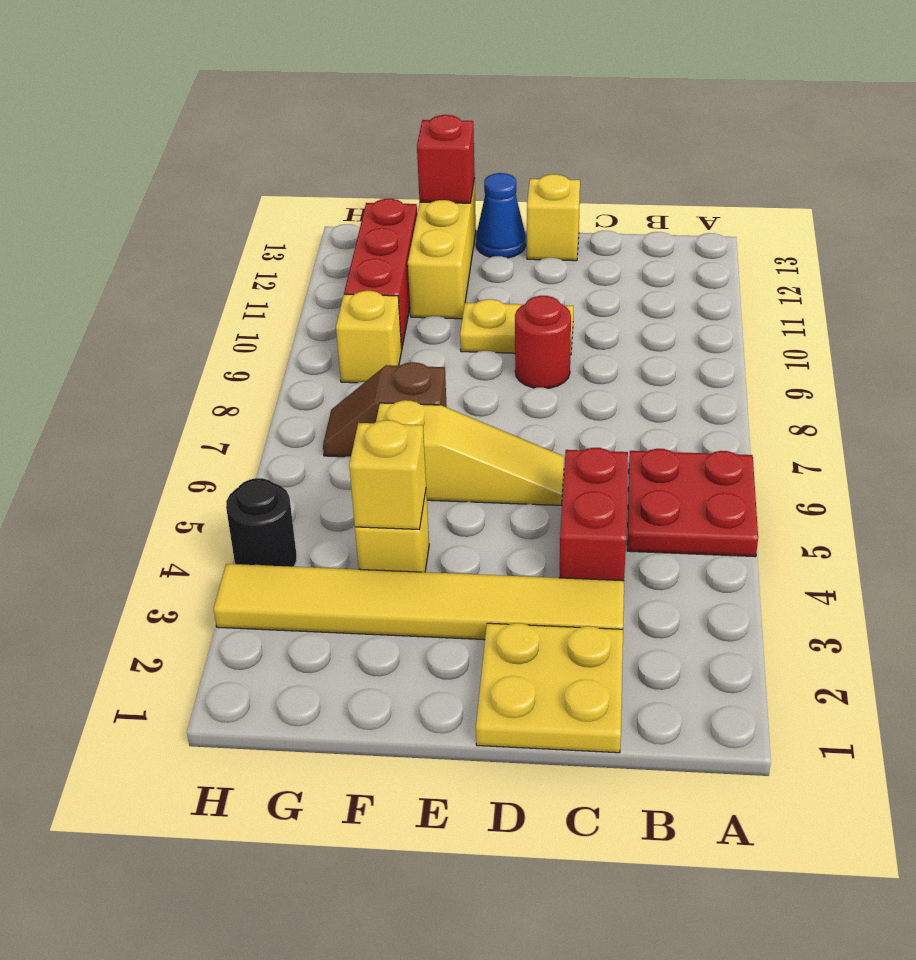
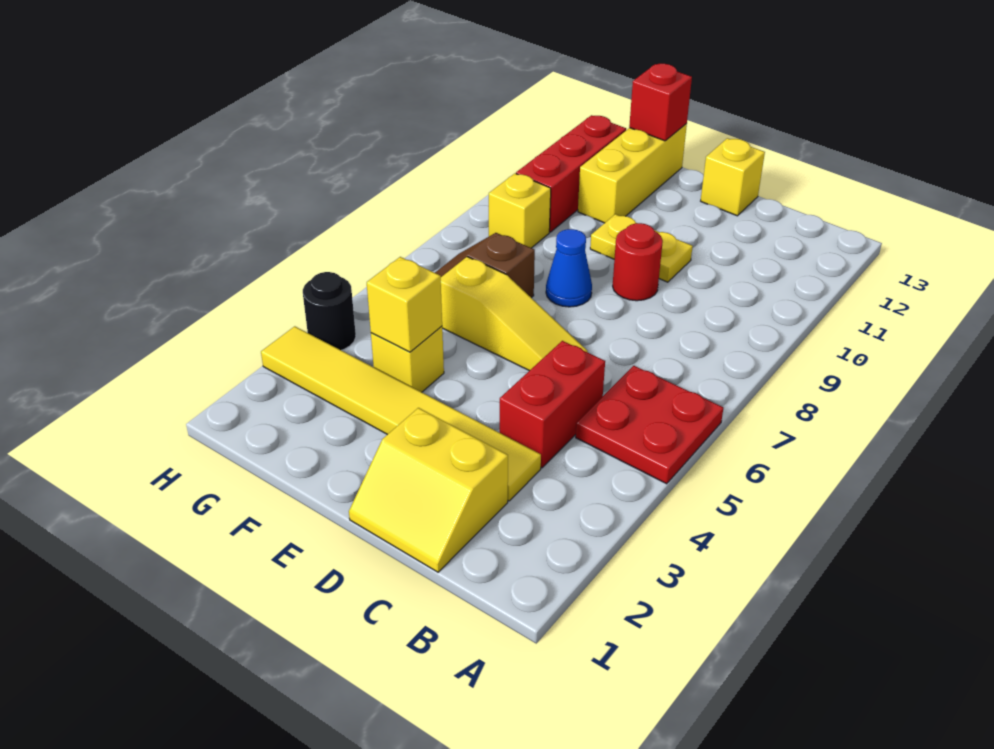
yellow 2x2 plate [476,623,623,753] -> yellow 2x2 slope [349,408,508,572]
blue 1x1 cone [476,173,526,258] -> blue 1x1 cone moved to [546,229,592,307]

